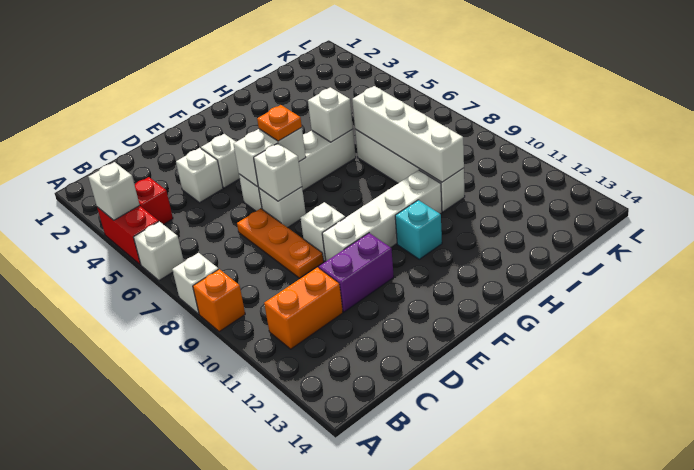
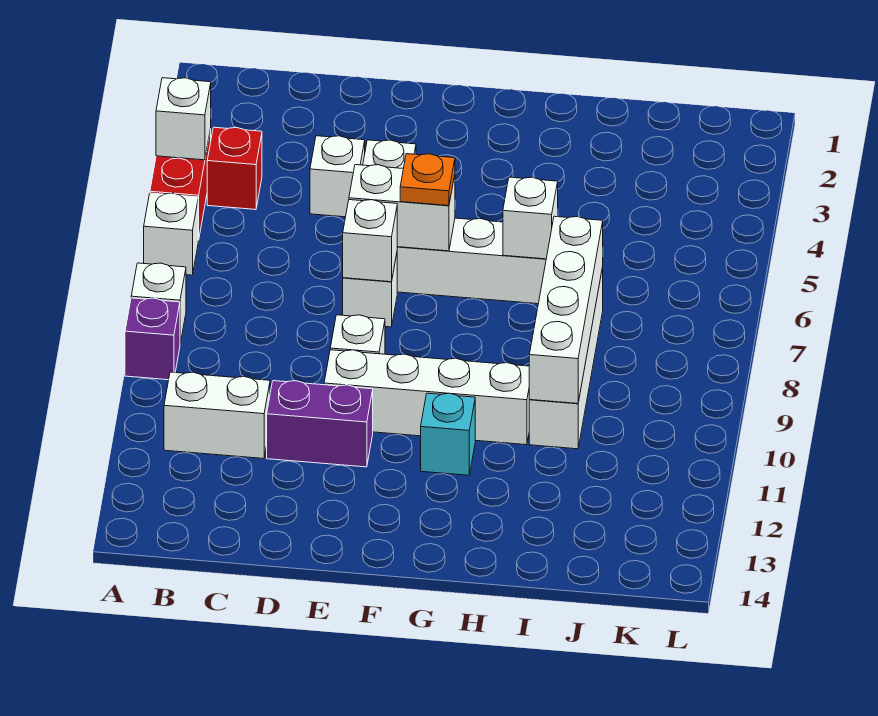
orange 1x1 brick [193,269,245,332] -> purple 1x1 brick [125,298,180,380]
orange 1x2 brick [264,267,343,349] -> white 1x2 brick [164,372,270,459]
orange 1x3 plate [237,208,324,278] -> none

